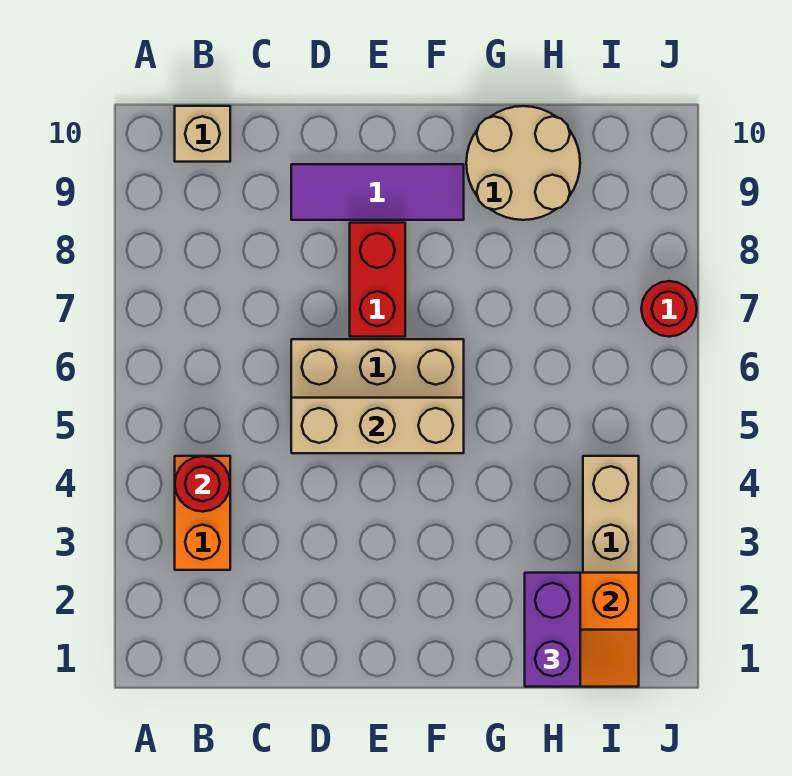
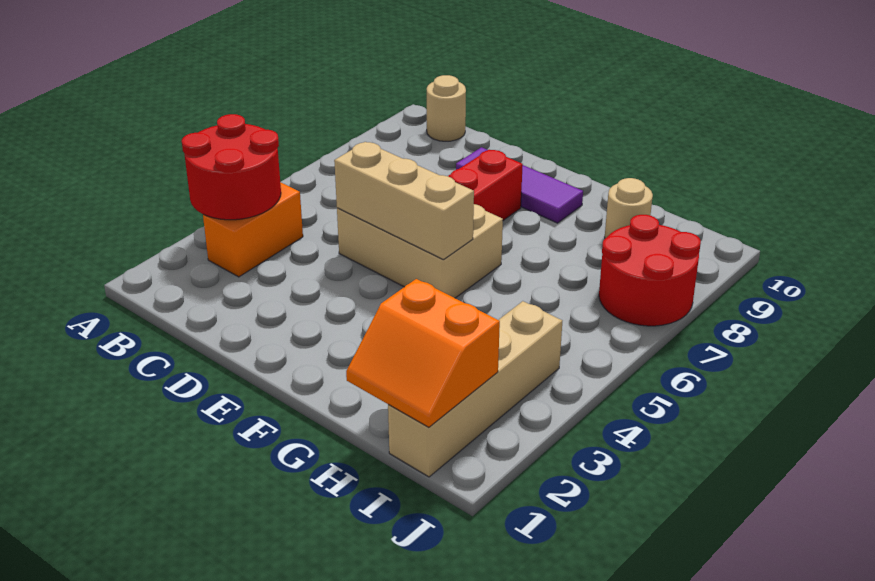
red 1x1 round brick [175,456,230,512] -> red 2x2 round brick [182,114,281,220]
tan 1x1 brick [175,106,230,162] -> tan 1x1 round brick [427,75,466,141]
tan 2x2 round brick [466,106,580,220] -> tan 1x1 round brick [605,178,653,238]
purple 1x2 brick [525,573,580,687] -> none
red 1x1 round brick [641,281,697,337] -> red 2x2 round brick [599,215,701,326]

